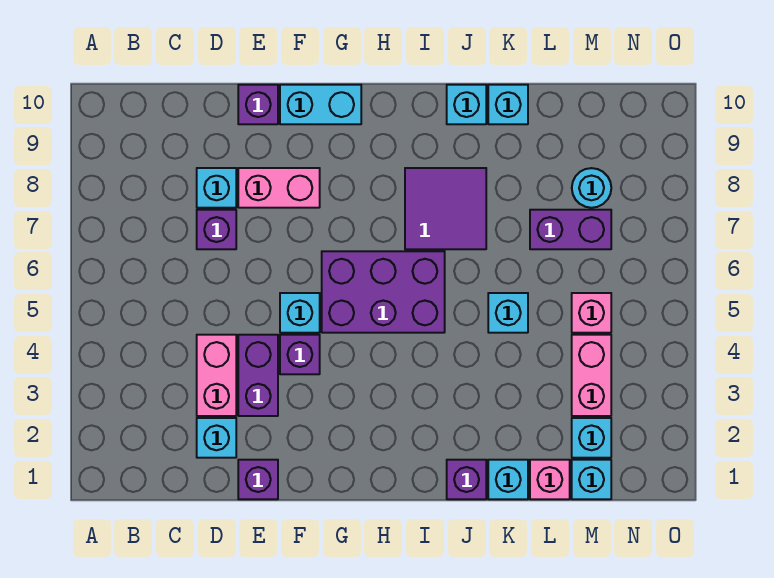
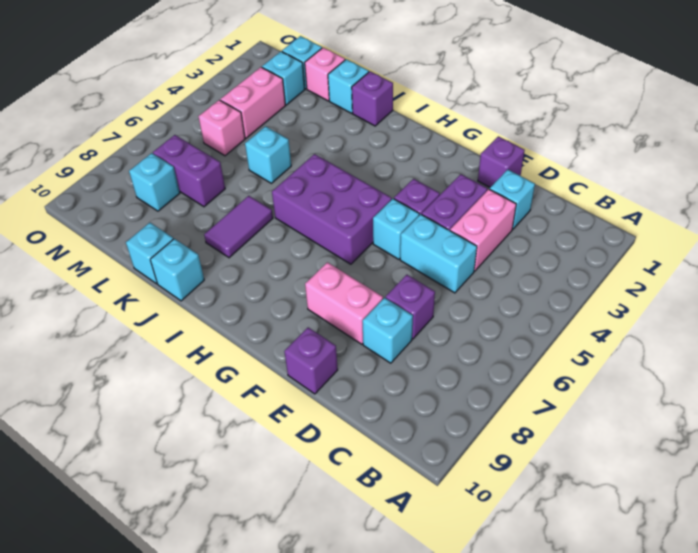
cyan 1x2 brick [280,85,361,124] -> cyan 1x2 brick moved to [400,214,477,293]
purple 2x2 tile [405,168,486,249] -> purple 1x2 tile [204,196,273,258]
cyan 1x1 round brick [572,168,611,208] -> cyan 1x1 brick [129,153,180,211]

